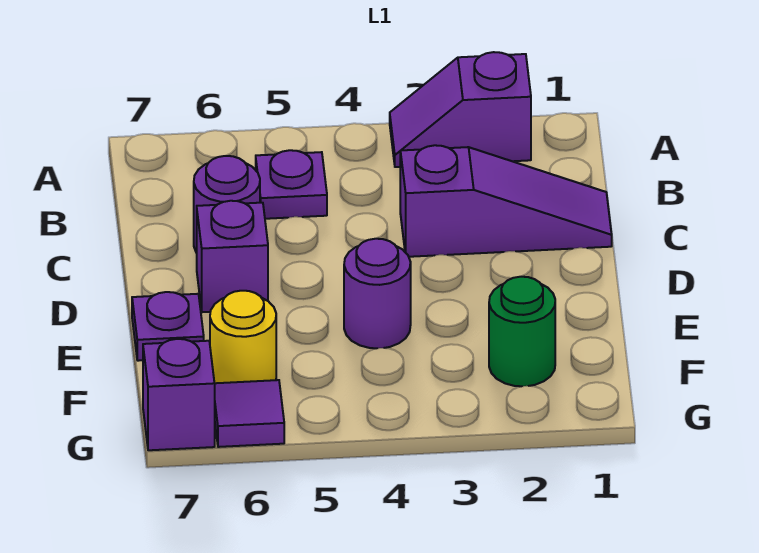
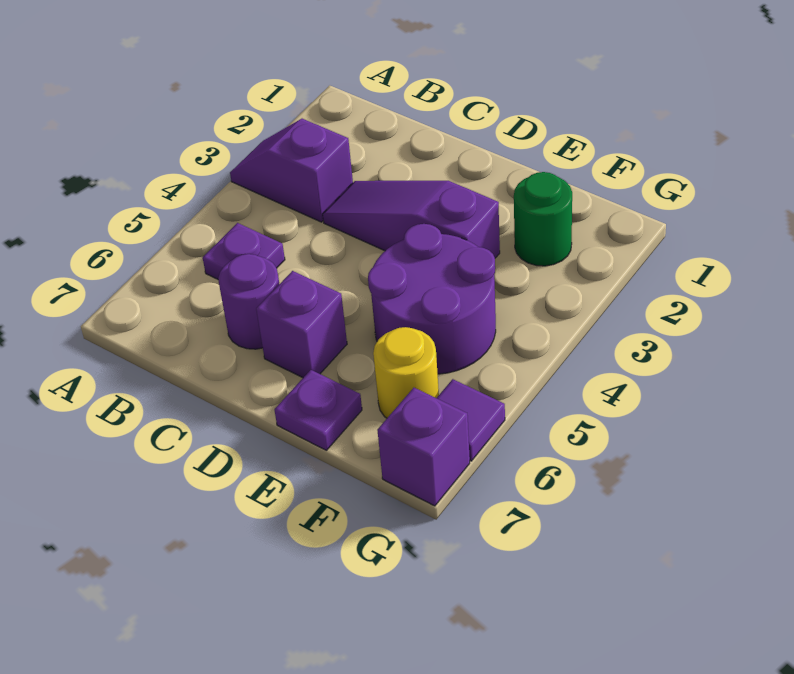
purple 1x2 slope [390,52,531,167] -> purple 1x2 slope turned to [230,119,353,222]
purple 1x3 slope [400,145,612,257] -> purple 1x3 slope turned to [323,181,500,258]
purple 1x1 round brick [344,239,411,348] -> purple 2x2 round brick [368,224,496,374]

